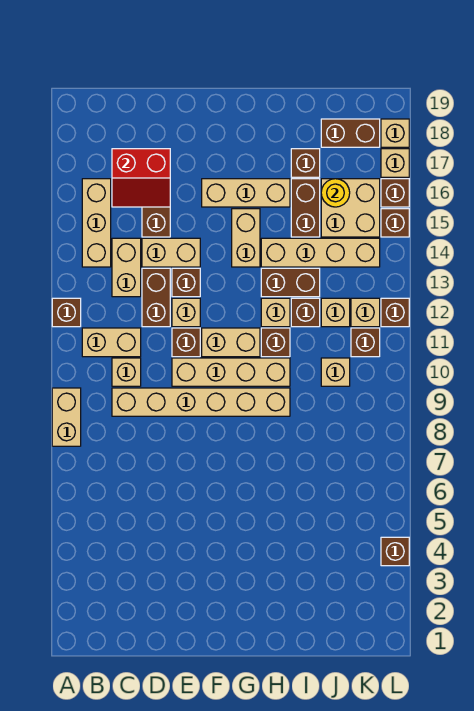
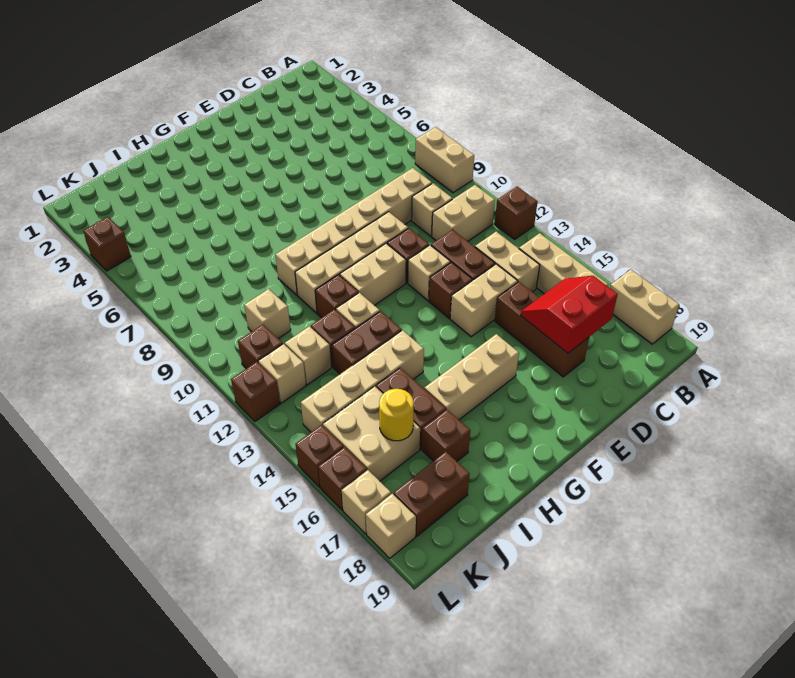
tan 1x2 brick [232,209,260,267] -> tan 1x2 brick moved to [610,269,679,344]

